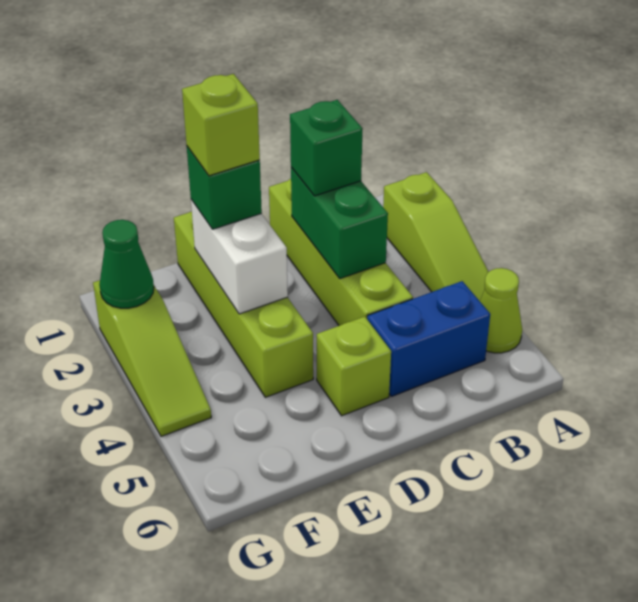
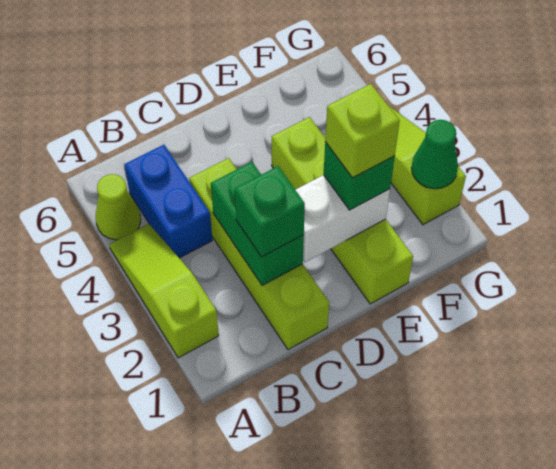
blue 1x2 brick [367,281,490,396] -> blue 1x2 brick turned to [124,145,212,258]
lime 1x1 brick [317,317,391,416] -> none
white 1x2 brick [191,200,288,314] -> white 1x2 brick turned to [296,175,390,262]

